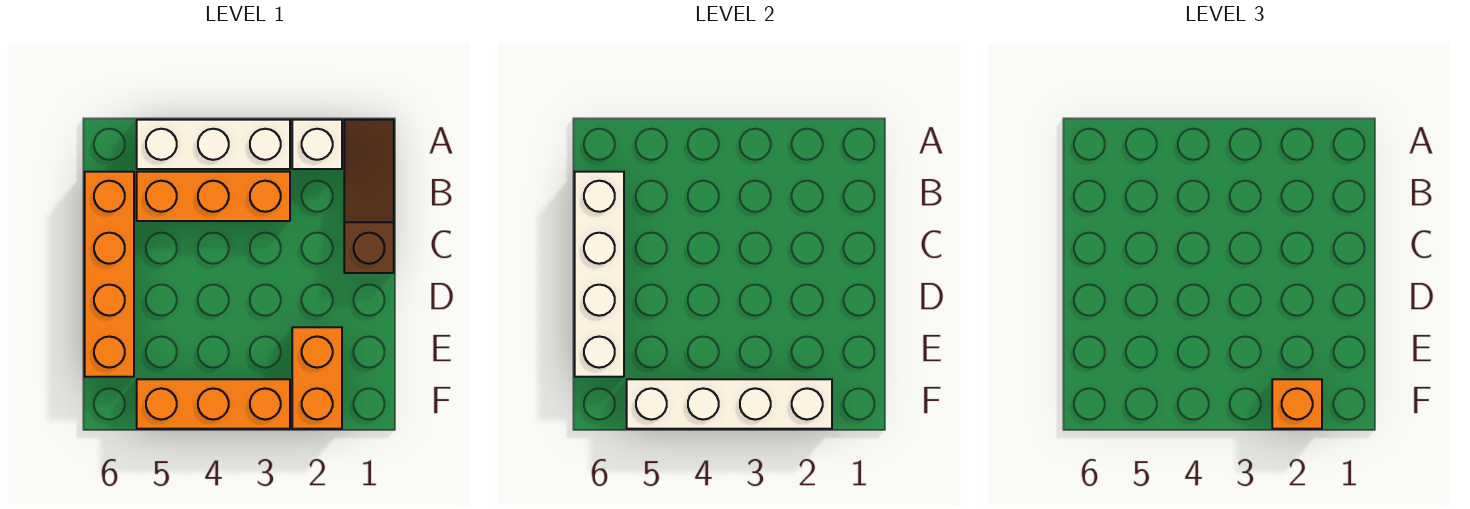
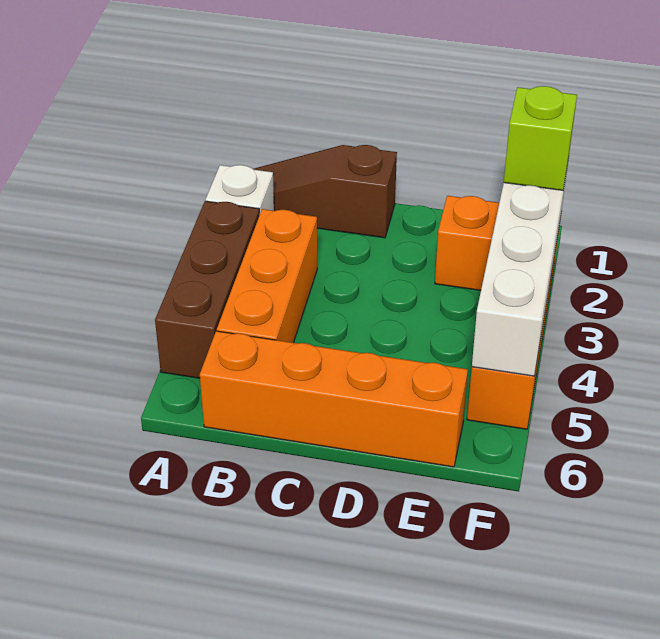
white 1x3 brick [137,120,290,169] -> brown 1x3 brick [155,201,259,378]
white 1x4 brick [575,172,624,377] -> none
orange 1x1 brick [1272,379,1322,429] -> lime 1x1 brick [504,86,577,190]

